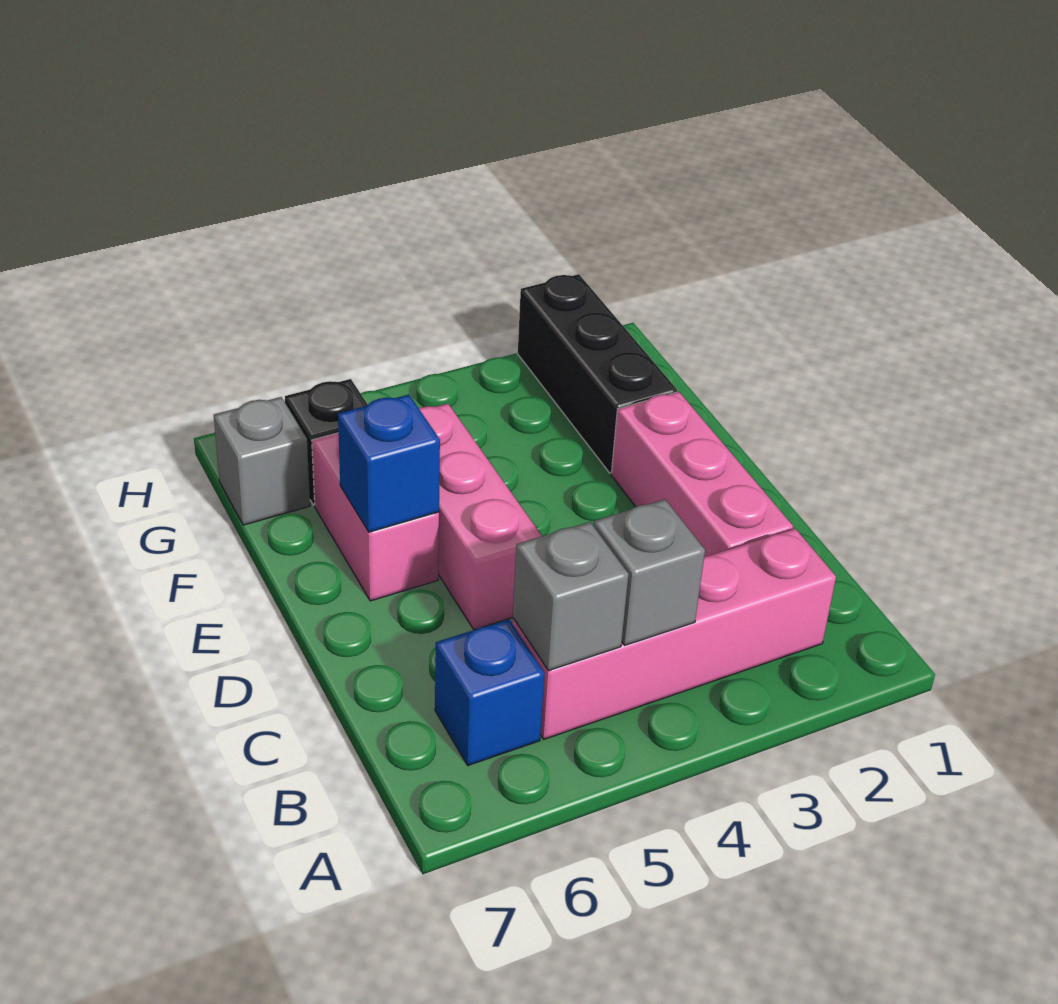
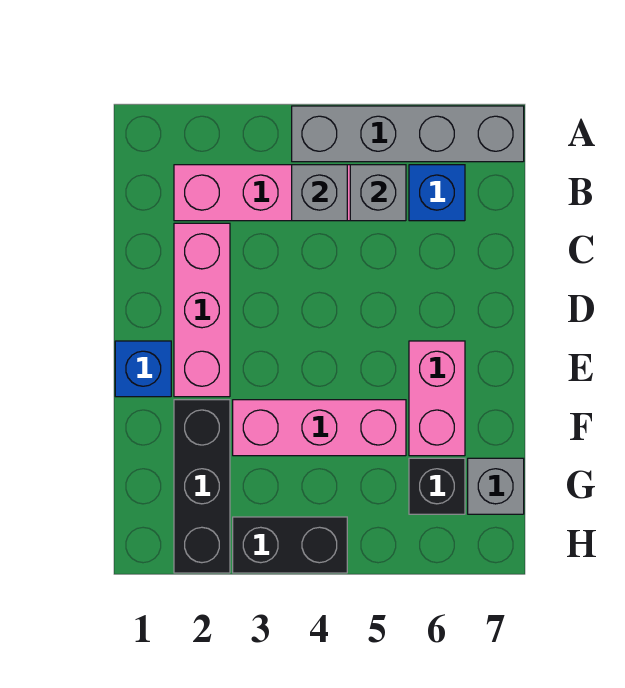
none -> grey 1x4 brick [292,106,524,162]
pink 1x3 brick [419,403,542,630] -> pink 1x3 brick turned to [233,400,406,456]
blue 1x1 brick [338,395,440,532] -> blue 1x1 brick moved to [115,341,171,397]
none -> black 1x2 brick [233,517,347,573]

